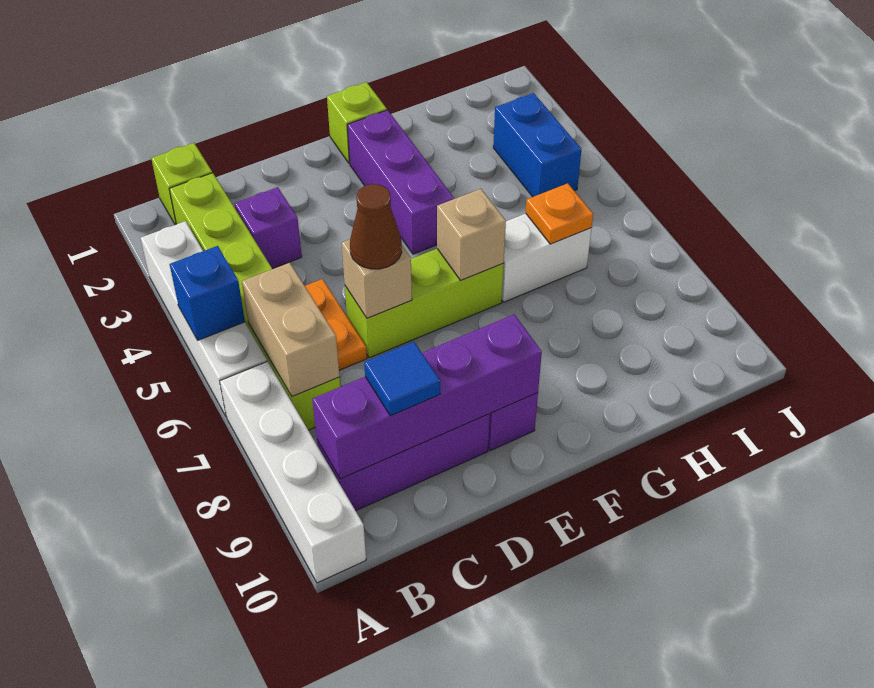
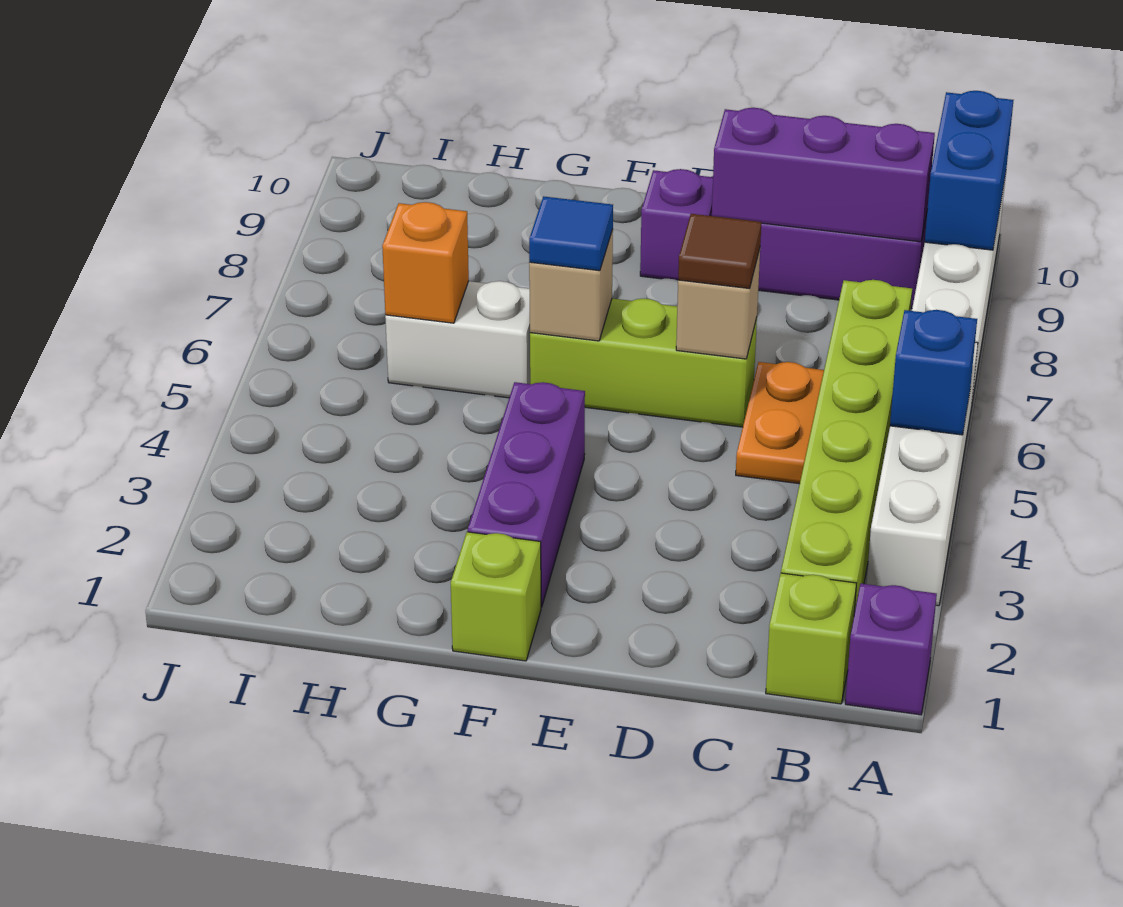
tan 1x2 brick [242,262,340,396] -> none
purple 1x4 brick [312,315,542,479] -> purple 1x3 brick [712,108,935,242]
purple 1x1 brick [235,187,302,269] -> purple 1x1 brick moved to [845,584,937,715]
blue 1x1 tile [364,342,440,416] -> blue 1x1 tile moved to [529,196,613,271]
brown 1x1 cone [350,184,402,269] -> brown 1x1 tile [678,214,761,289]
orange 1x1 plate [526,183,593,244] -> orange 1x1 brick [382,202,469,323]
blue 1x2 brick [493,93,582,197] -> blue 1x2 brick moved to [925,91,1013,250]

